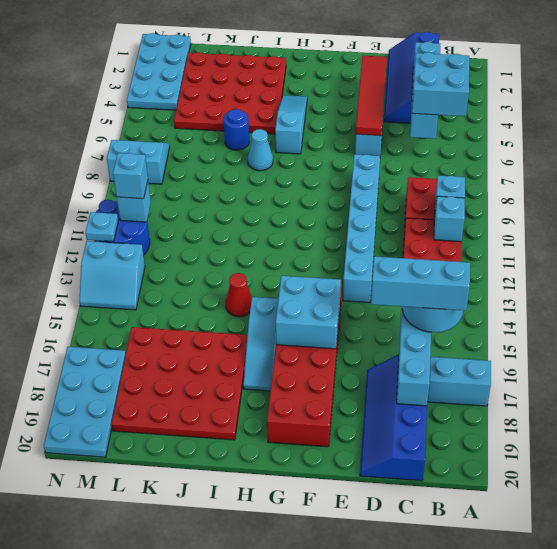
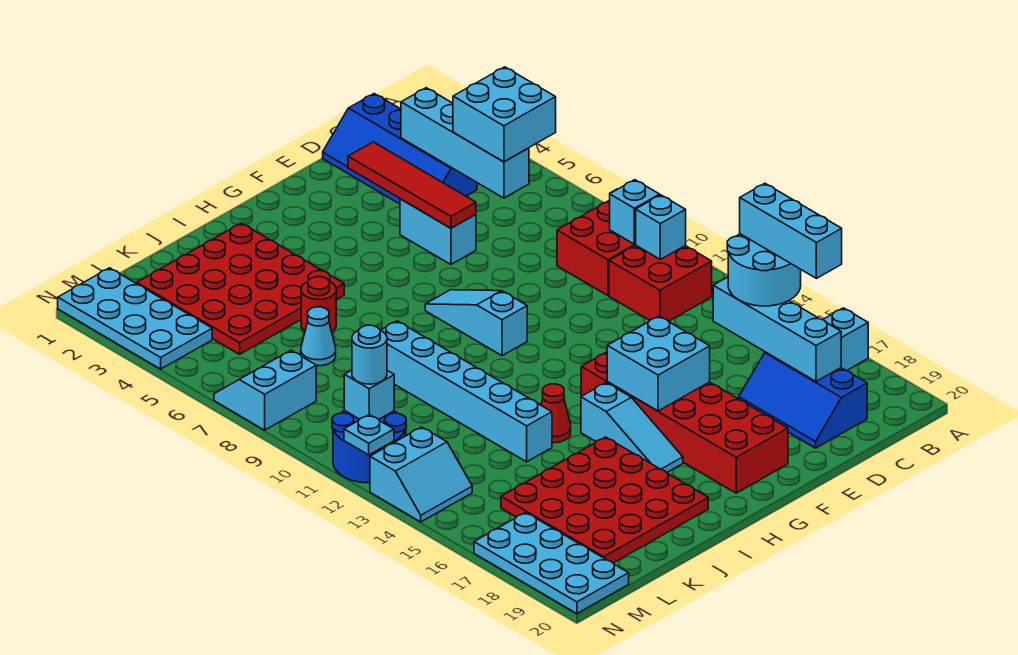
cyan 1x3 brick [371,256,470,311] -> cyan 1x3 brick turned to [740,183,842,278]
blue 2x4 slope [360,354,427,481] -> blue 2x3 slope [739,352,867,448]
cyan 1x6 brick [343,154,380,303] -> cyan 1x6 brick moved to [381,321,552,462]
cyan 1x3 slope [275,95,307,154] -> cyan 1x3 slope moved to [425,290,527,356]
cyan 1x1 cone [248,129,273,171] -> cyan 1x1 cone moved to [301,307,336,366]
blue 1x1 round brick [223,109,250,150] -> red 1x1 round brick [301,277,336,332]
cyan 1x1 brick [113,153,148,199] -> cyan 1x1 round brick [352,325,387,384]

